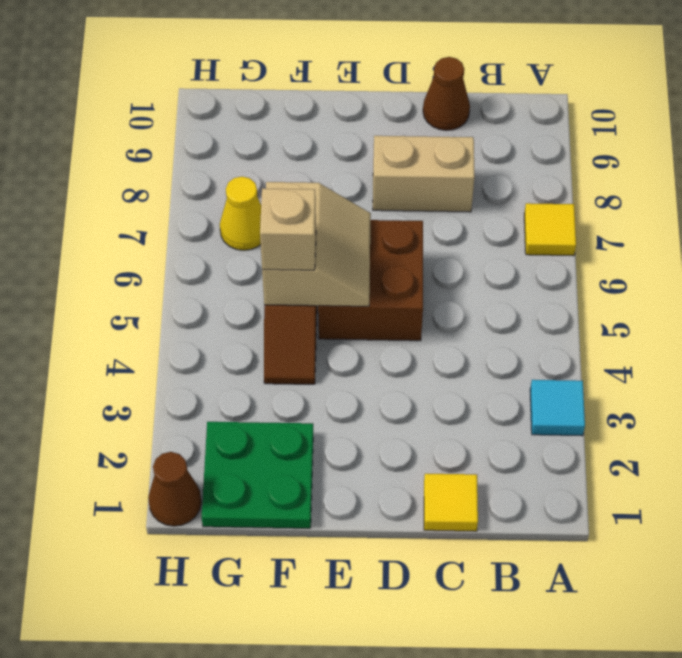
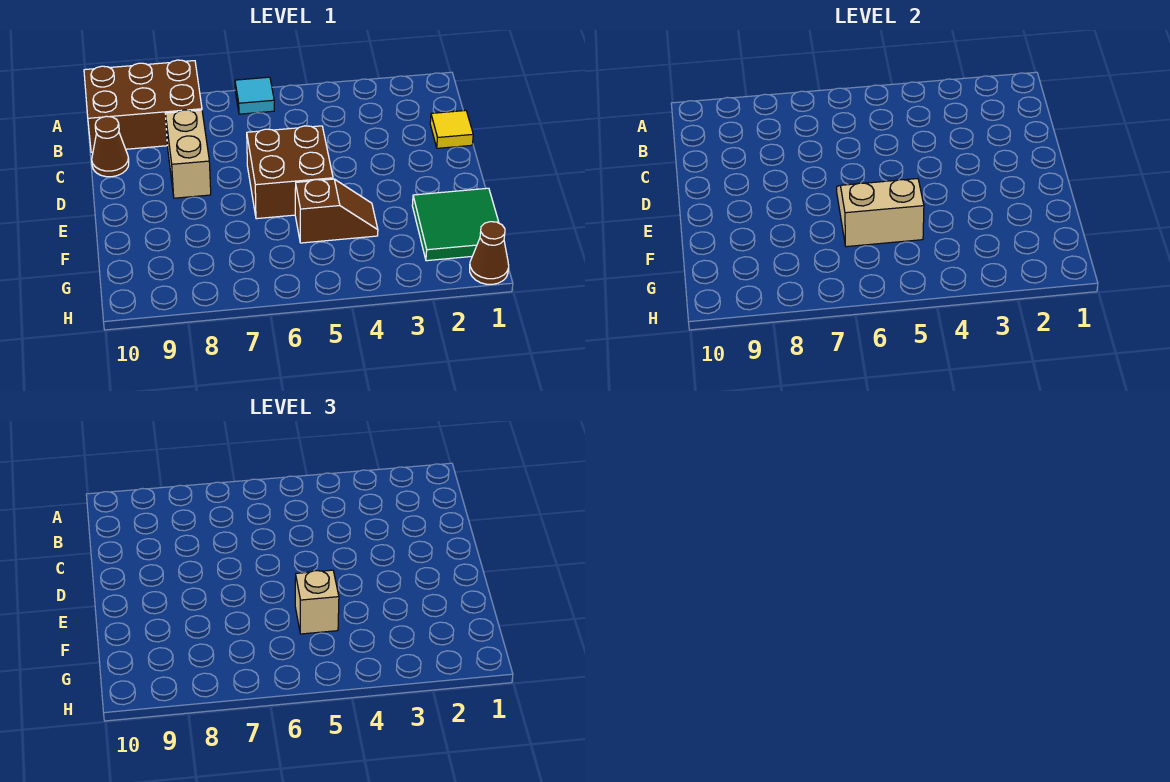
cyan 1x1 tile [530,380,585,436] -> cyan 1x1 tile moved to [235,77,274,114]
yellow 1x1 tile [524,203,576,256] -> none
none -> brown 2x3 brick [84,60,202,152]
green 2x2 plate [202,422,313,528] -> green 2x2 tile [412,188,499,261]
yellow 1x1 cone [220,177,261,250] -> none

